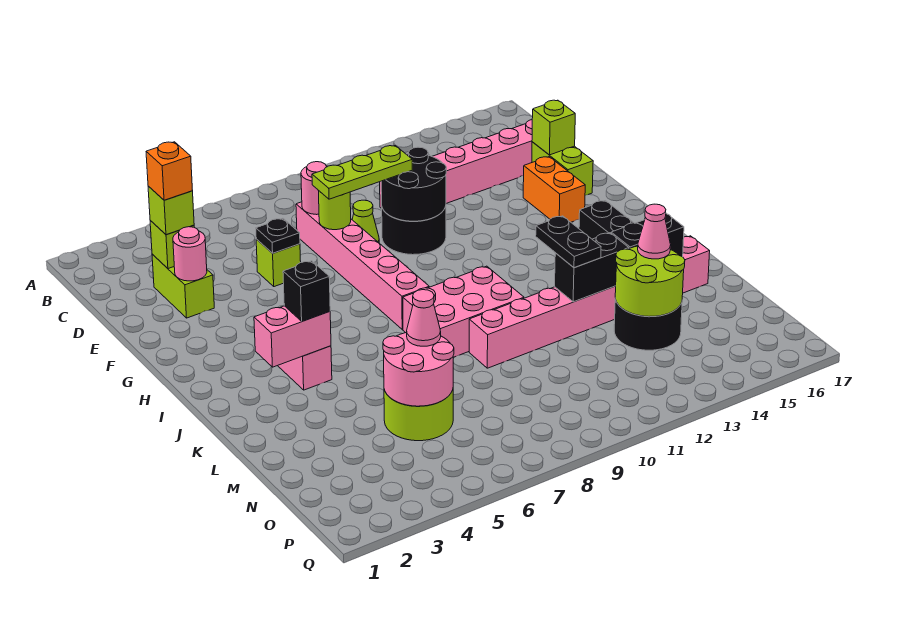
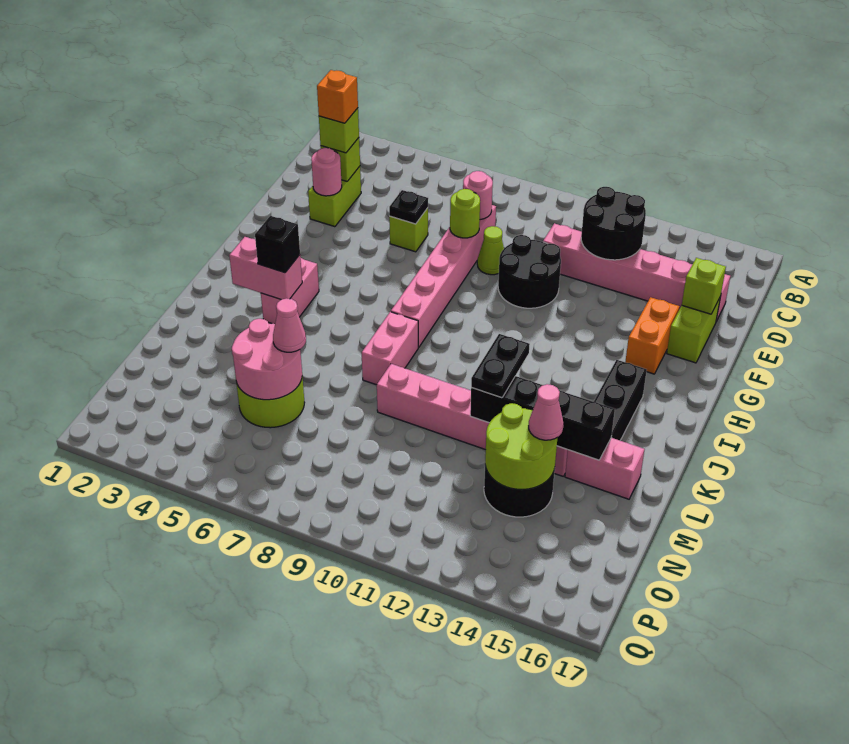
lime 1x3 plate [312,145,412,199] -> none
black 2x2 round brick [381,147,446,221] -> black 2x2 round brick moved to [581,187,646,260]
pink 2x3 brick [403,266,524,357] -> pink 1x2 brick [362,312,418,385]

